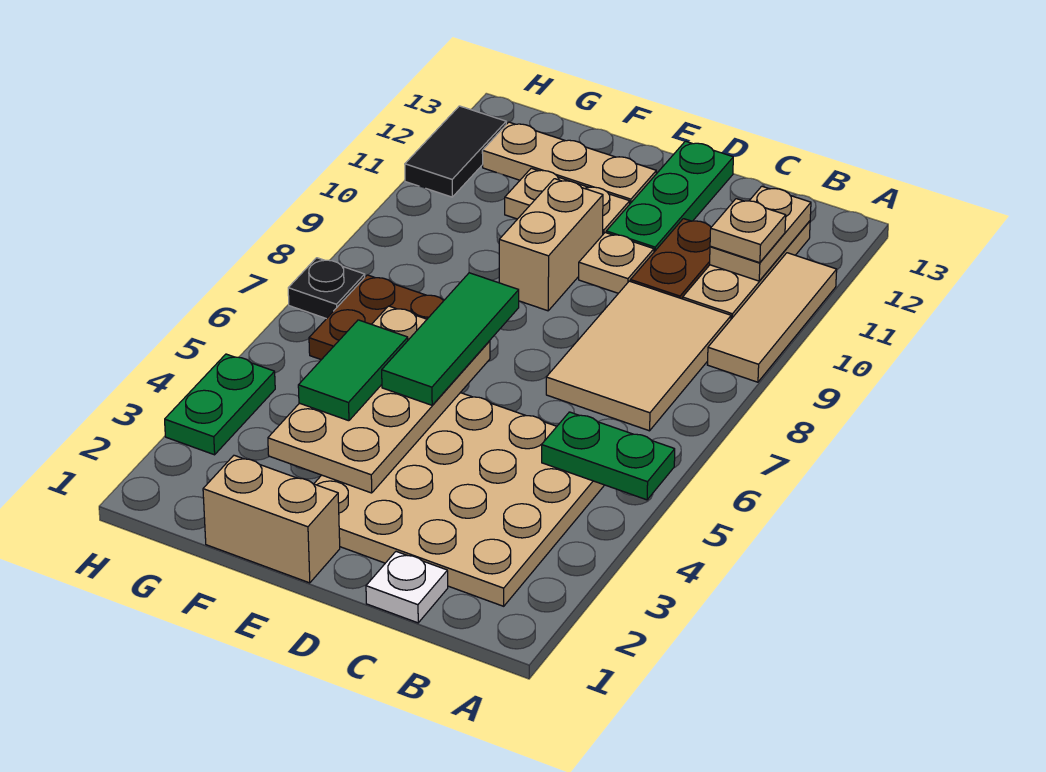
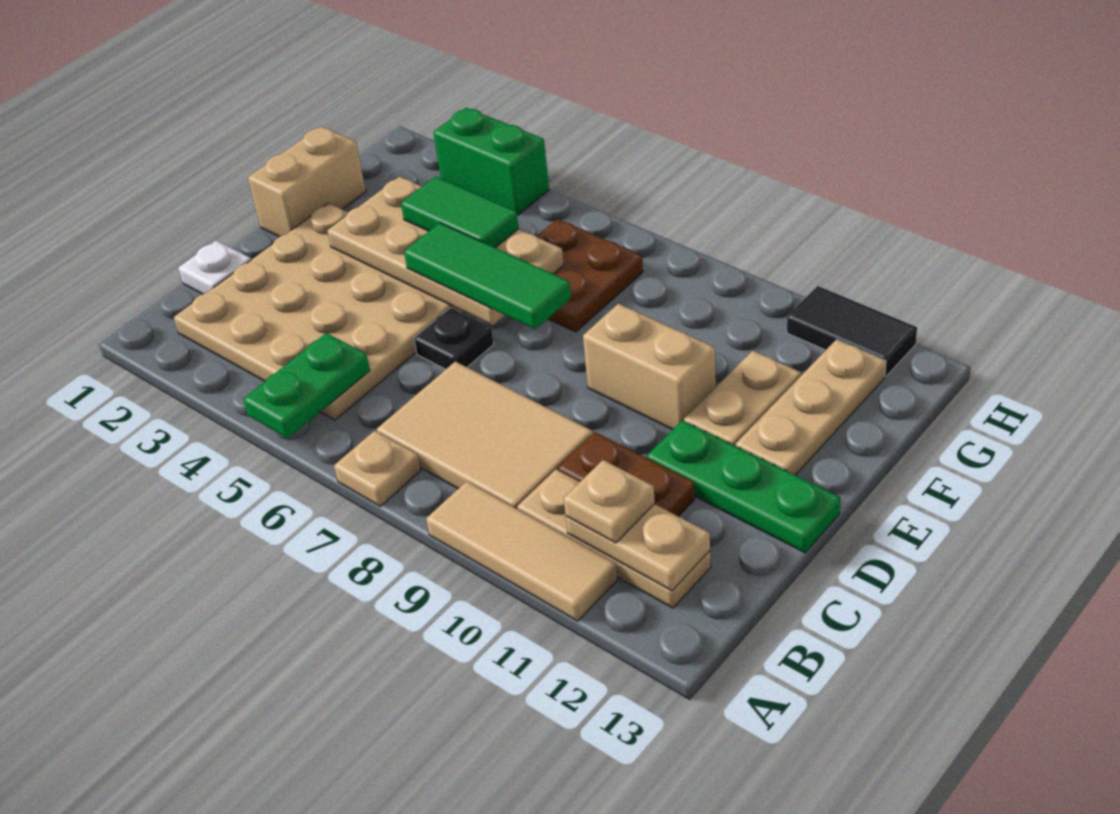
tan 1x1 plate [579,233,654,293] -> tan 1x1 plate moved to [334,431,421,507]
green 1x2 plate [165,354,275,455] -> green 1x2 brick [433,108,549,215]
black 1x1 plate [288,258,365,319] -> black 1x1 plate moved to [414,308,494,369]

